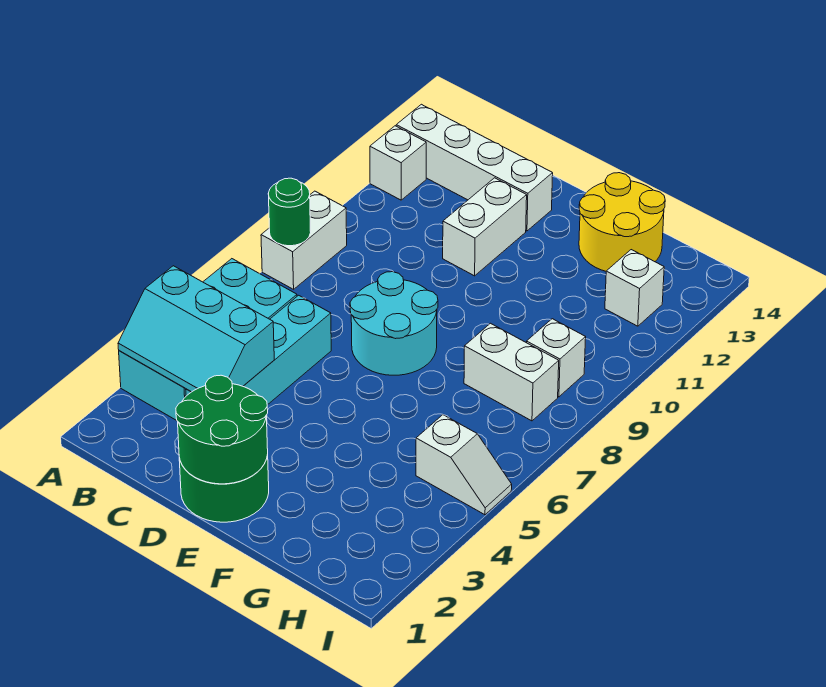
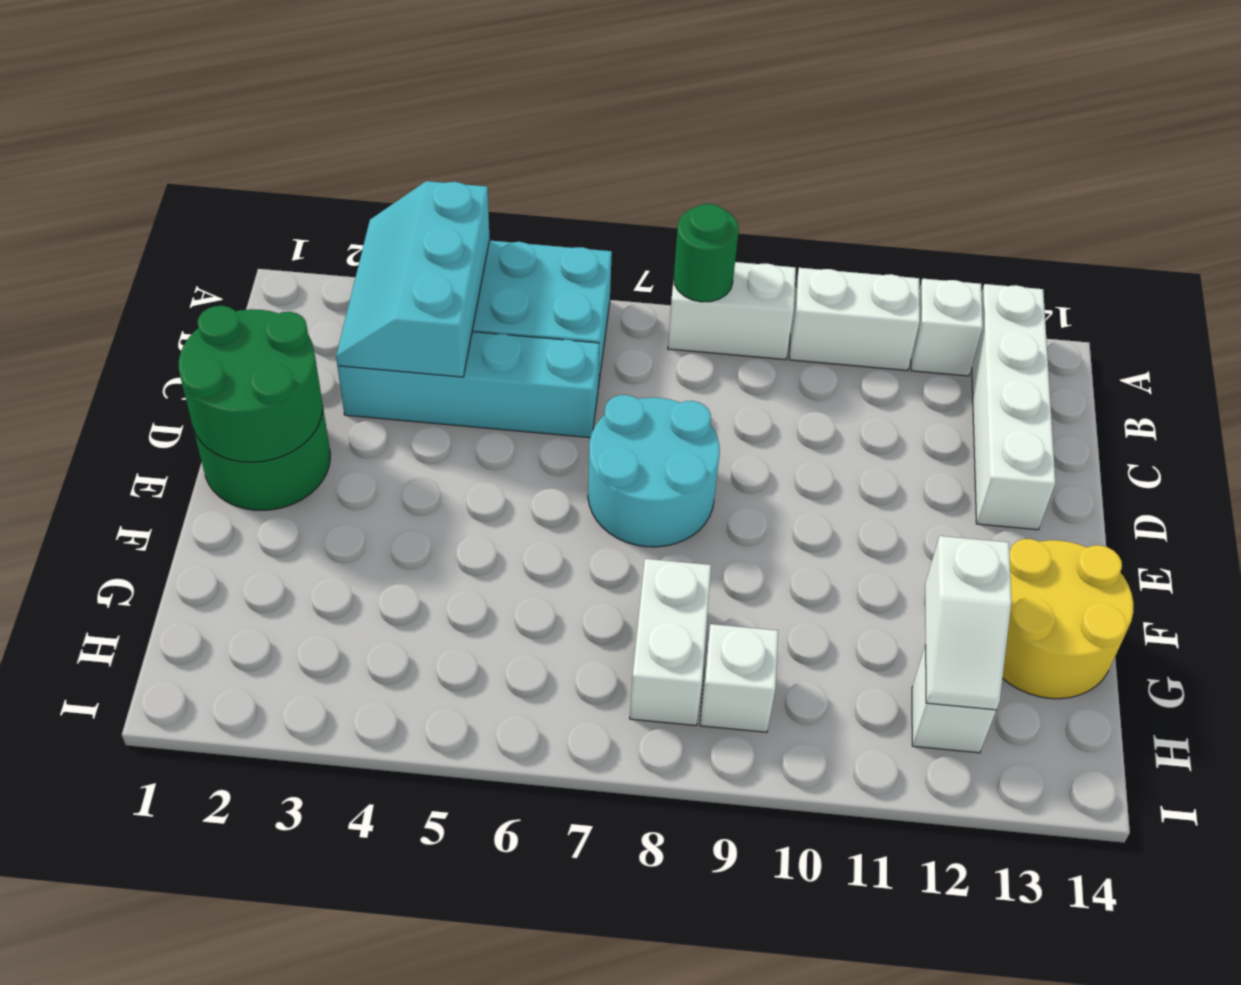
white 1x2 brick [443,178,527,276] -> white 1x2 brick moved to [789,268,920,371]
white 1x2 slope [416,415,512,515] -> white 1x2 slope moved to [925,536,1012,710]

